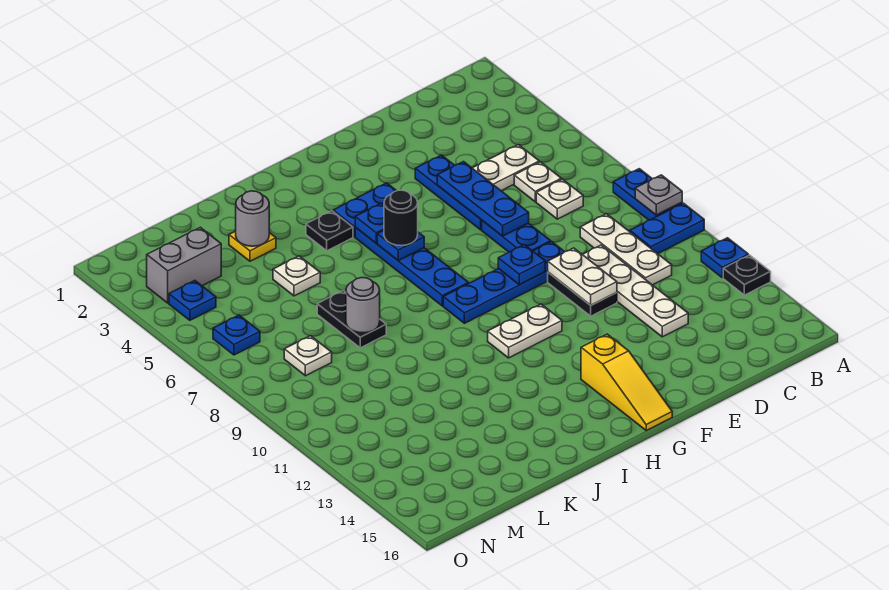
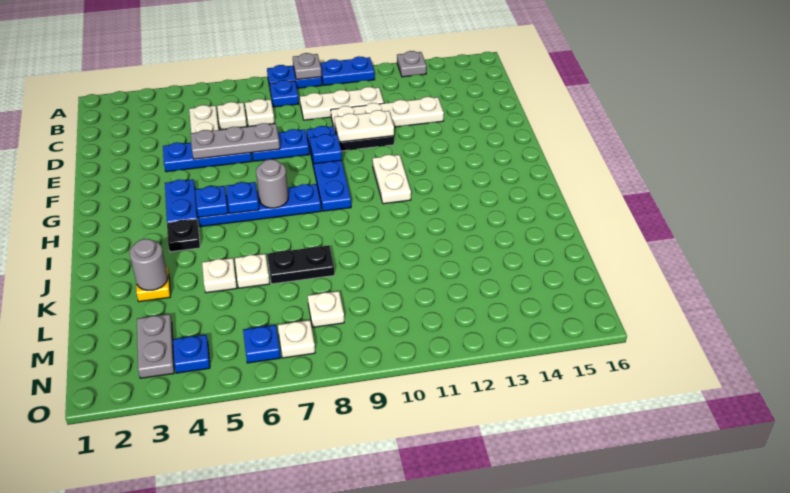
blue 1x2 plate [630,203,704,254] -> blue 1x2 plate turned to [320,56,375,85]
blue 1x1 plate [701,238,748,278] -> blue 1x1 plate moved to [270,80,299,107]
black 1x1 plate [723,255,771,295] -> grey 1x1 plate [397,51,426,77]
blue 1x3 plate [437,162,529,236] -> grey 1x3 plate [191,123,280,159]
yellow 1x3 slope [581,334,672,430] -> none
black 1x1 round brick [384,190,418,246] -> none
none -> white 1x1 plate [235,254,270,288]
grey 1x1 round brick [346,278,380,333] -> grey 1x1 round brick moved to [256,159,288,208]
grey 1x2 brick [147,227,221,303] -> grey 1x2 plate [137,314,174,378]
none -> white 1x1 plate [278,320,315,358]

